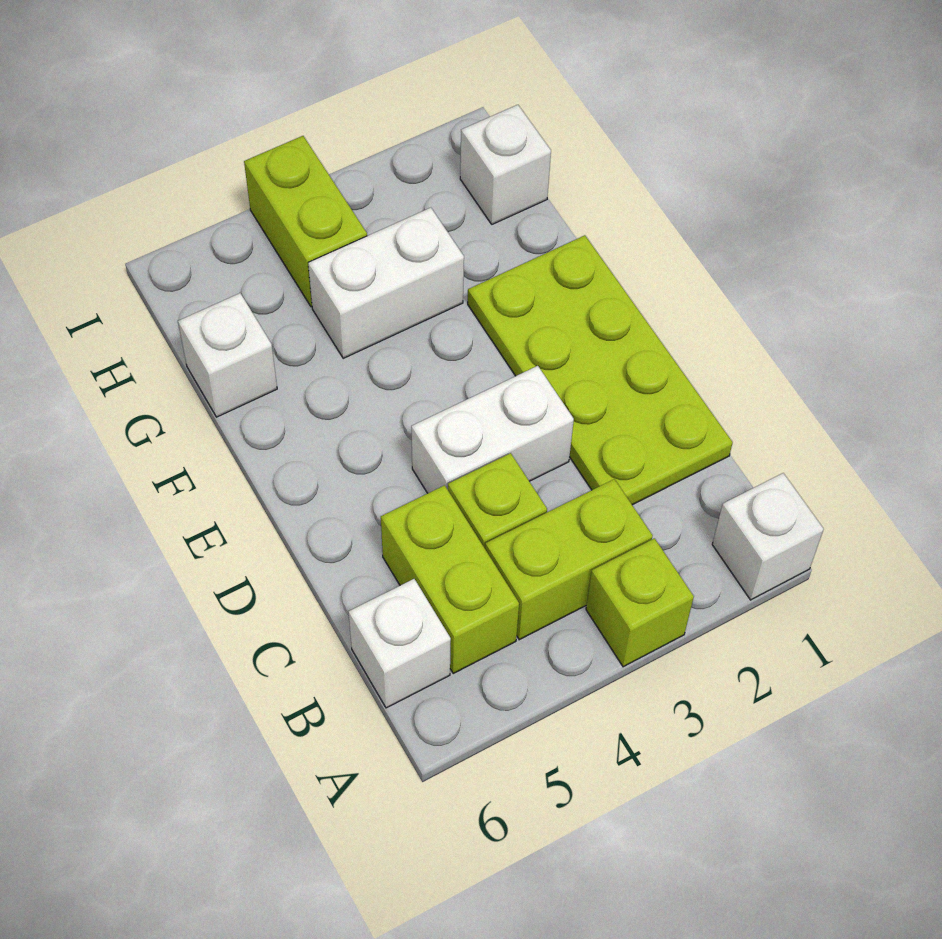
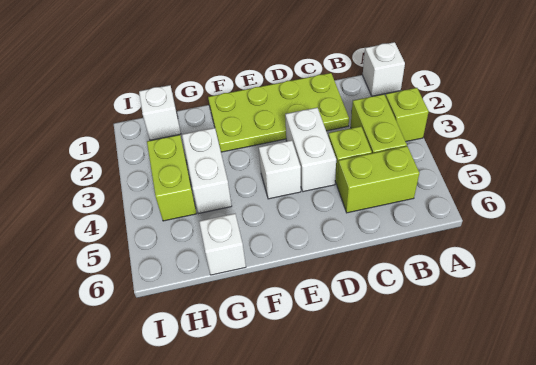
white 1x1 brick [349,579,451,708] -> white 1x1 brick moved to [259,140,301,199]
lime 1x2 brick [244,136,367,307] -> lime 1x2 brick turned to [147,135,197,221]

